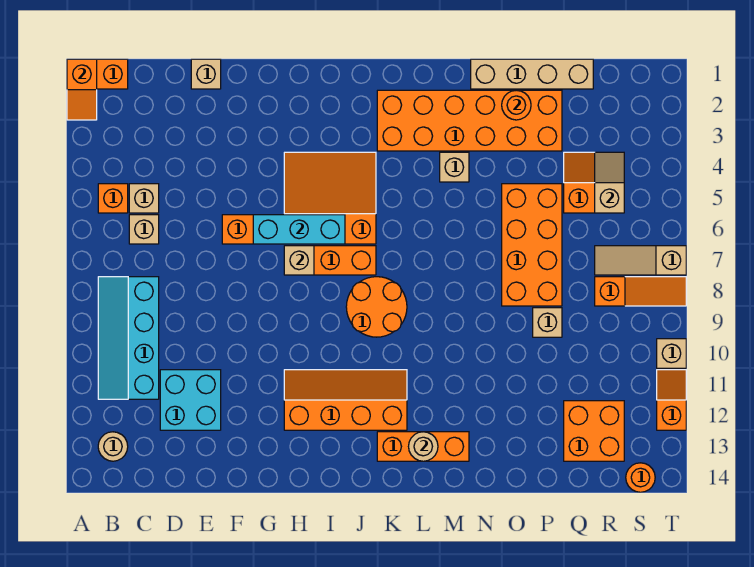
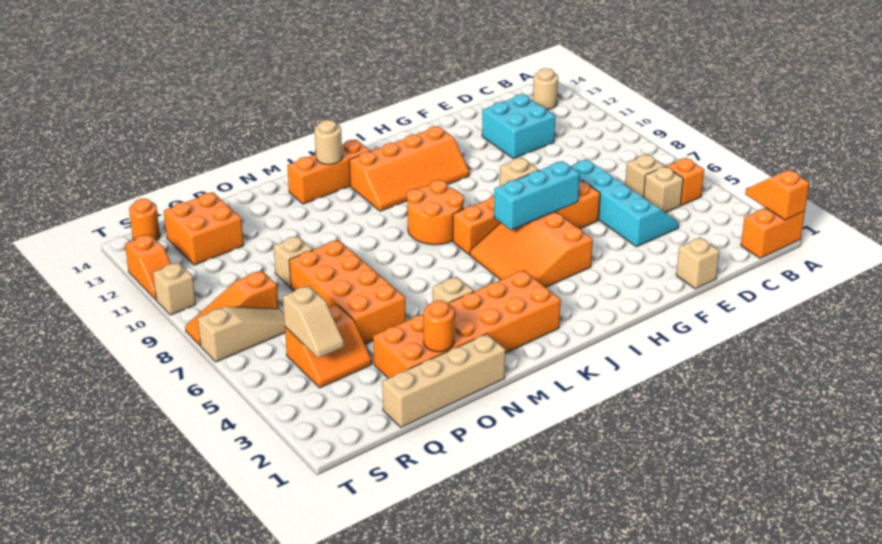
cyan 2x4 slope [98,277,159,399] -> cyan 2x4 slope moved to [570,160,679,247]
orange 3x3 slope [284,152,376,244] -> orange 3x3 slope turned to [470,212,593,287]

